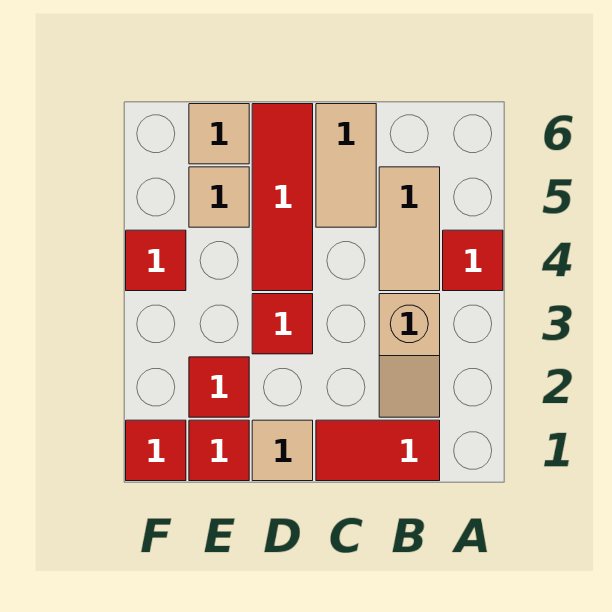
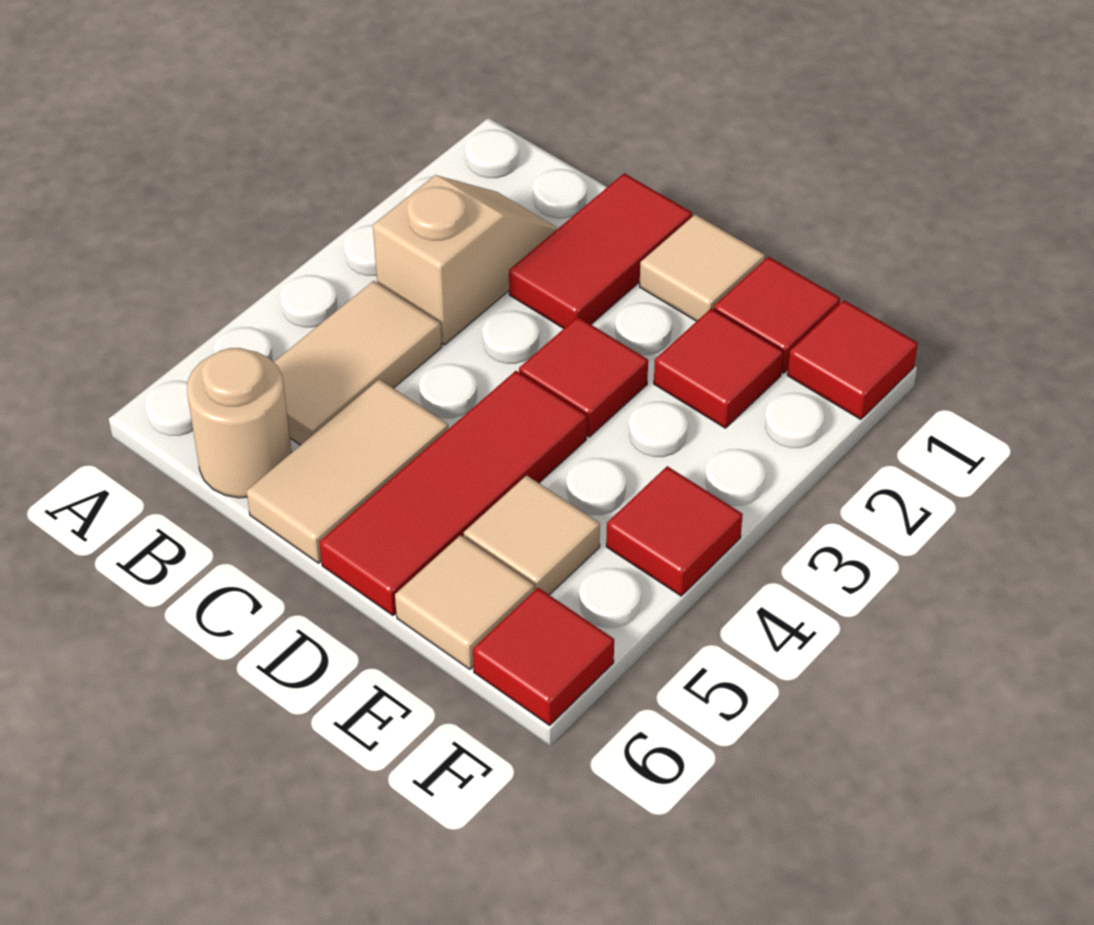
red 1x1 tile [443,230,503,291] -> red 1x1 tile moved to [473,588,614,725]
red 1x2 tile [316,420,440,481] -> red 1x2 tile turned to [509,173,692,329]
none -> tan 1x1 round brick [187,348,292,498]

